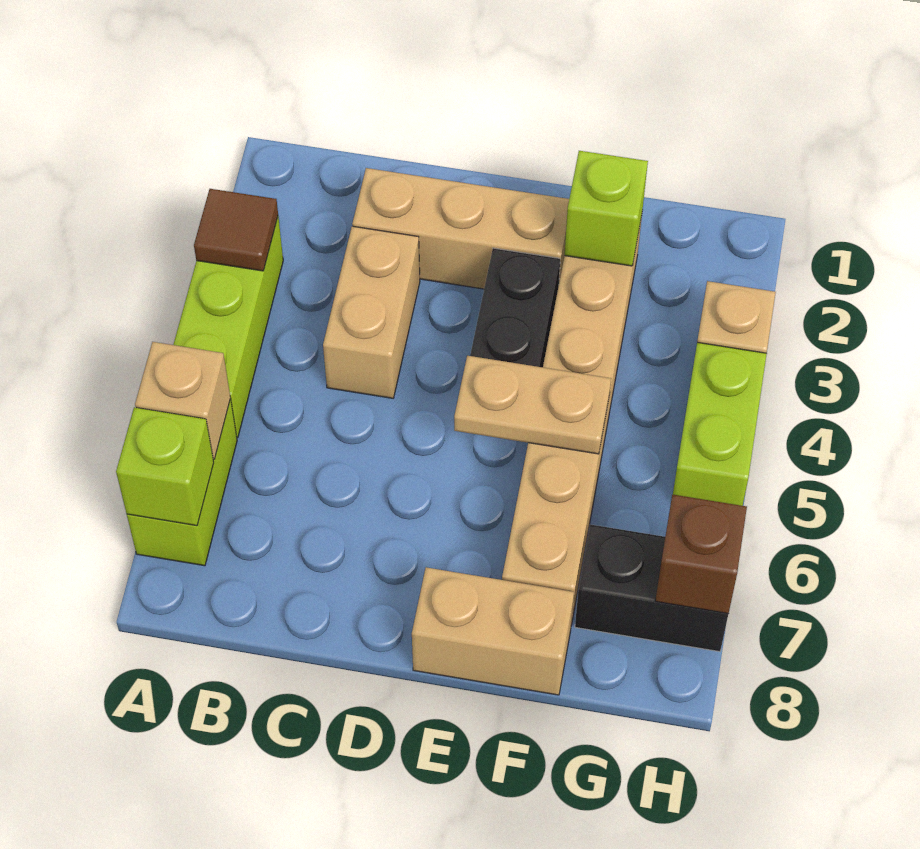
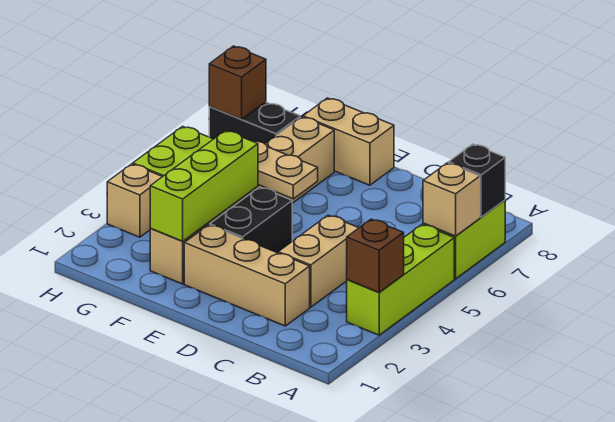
brown 1x1 tile [194,189,278,271] -> brown 1x1 brick [347,219,404,292]
lime 1x1 brick [116,407,214,526] -> black 1x1 brick [449,144,505,217]
lime 1x1 brick [565,151,648,266] -> lime 1x3 brick [150,131,258,241]

